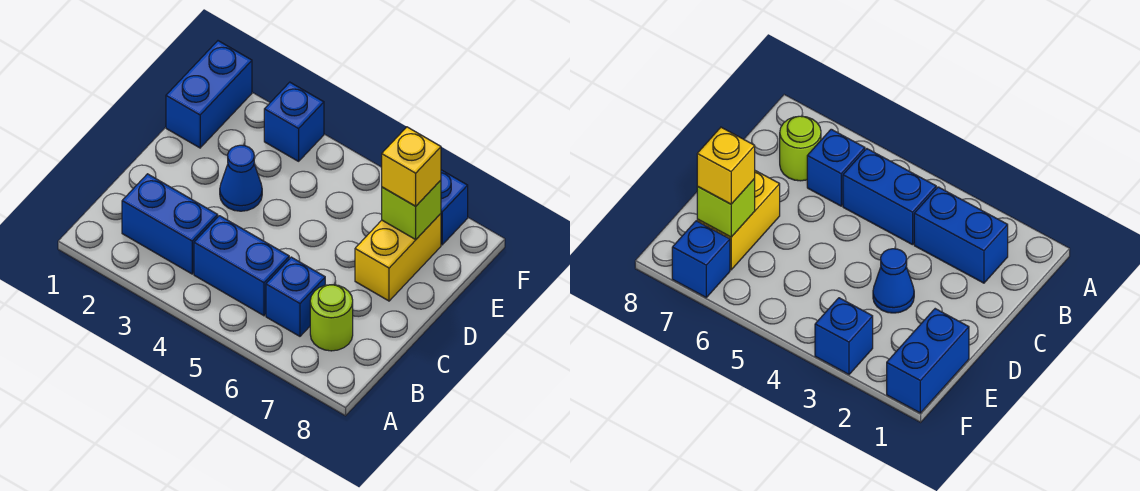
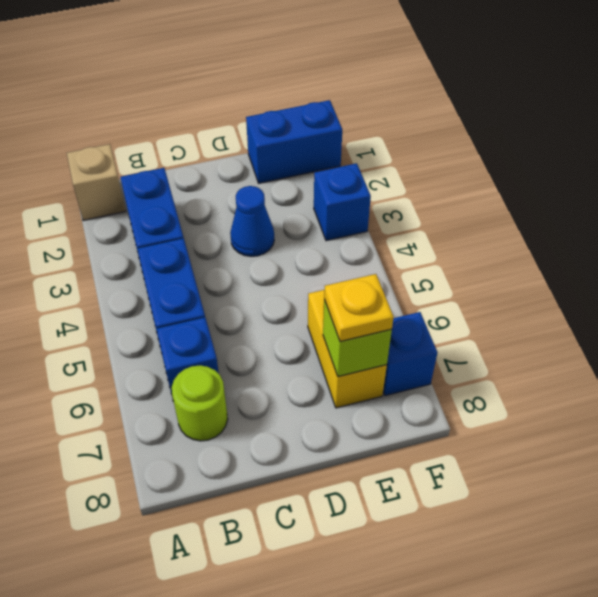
none -> tan 1x1 brick [67,144,126,221]
yellow 1x2 brick [355,214,441,301] -> yellow 1x2 brick turned to [308,290,387,408]
yellow 1x1 brick [382,127,441,206] -> yellow 1x1 plate [324,274,394,342]

